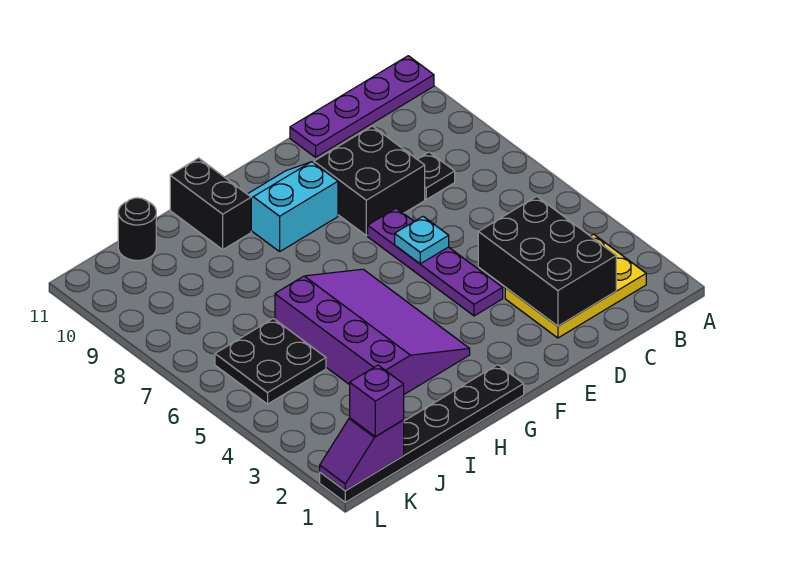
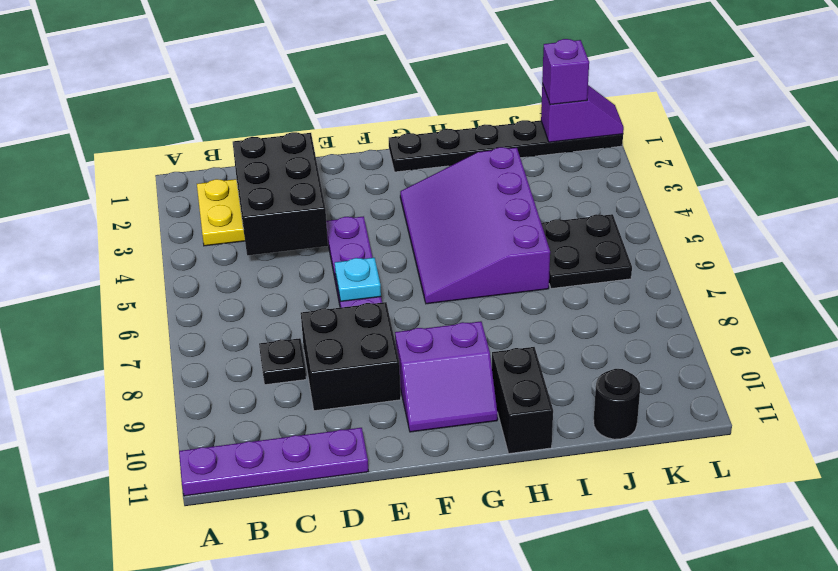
cyan 2x2 slope [248,162,338,252] -> purple 2x2 slope [395,321,498,432]

